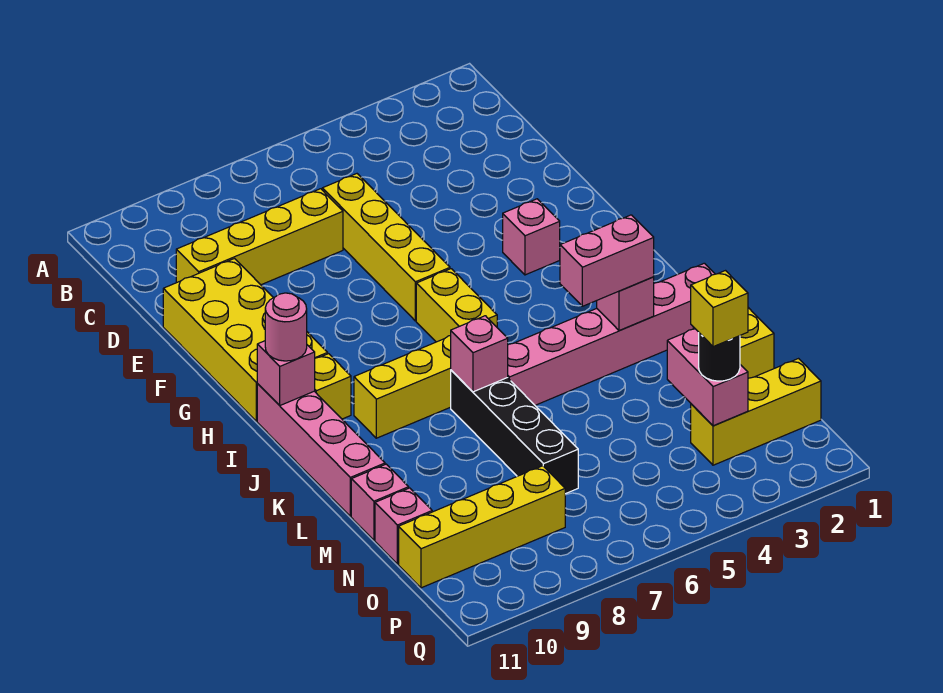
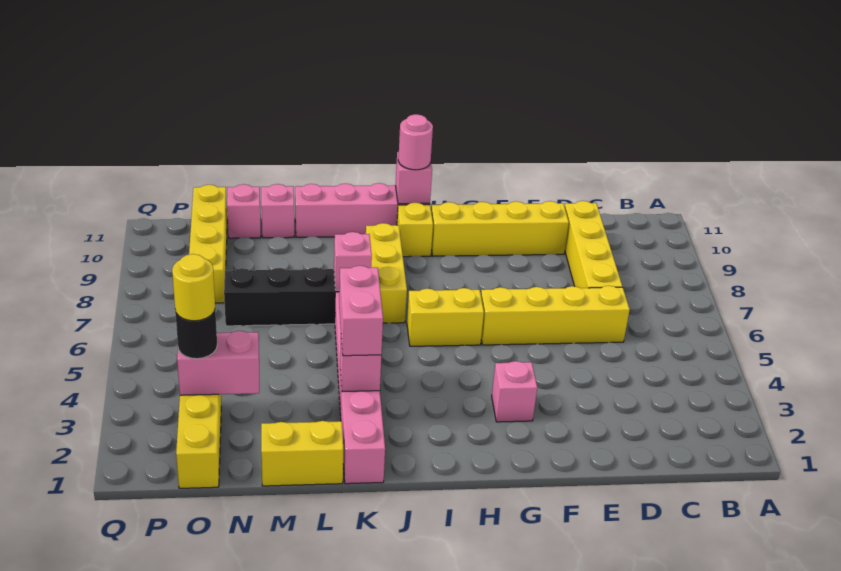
yellow 2x4 brick [163,259,328,421] -> yellow 1x4 brick [431,201,569,256]
yellow 1x1 brick [691,271,748,347] -> yellow 1x1 round brick [172,254,215,321]

